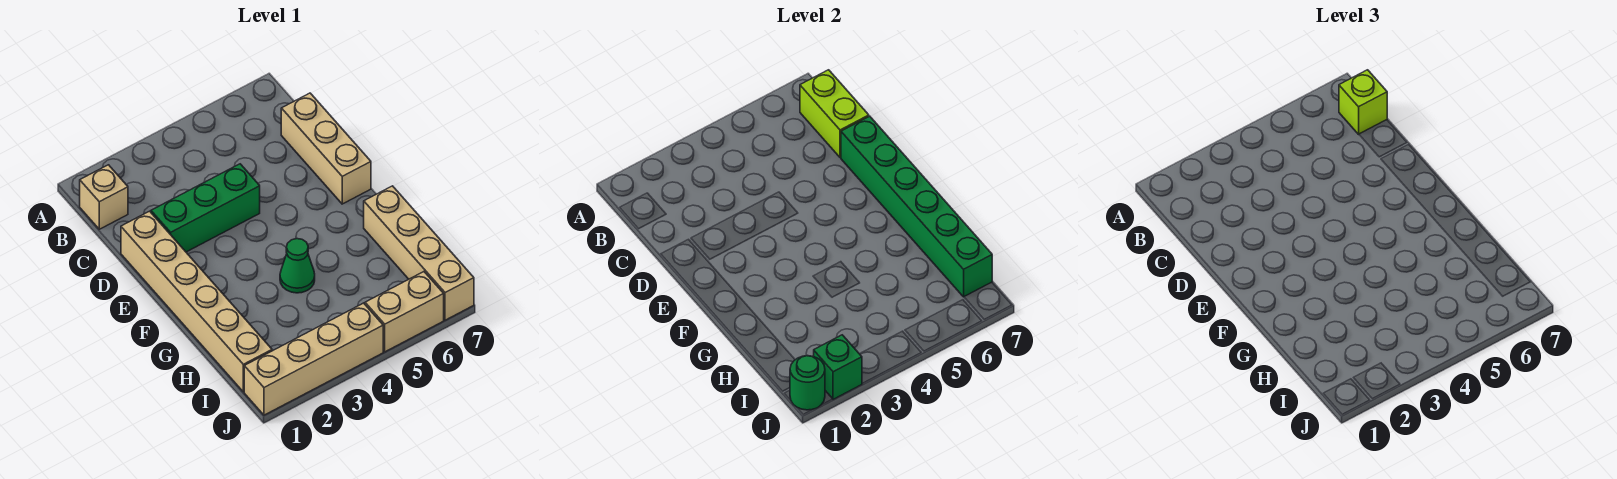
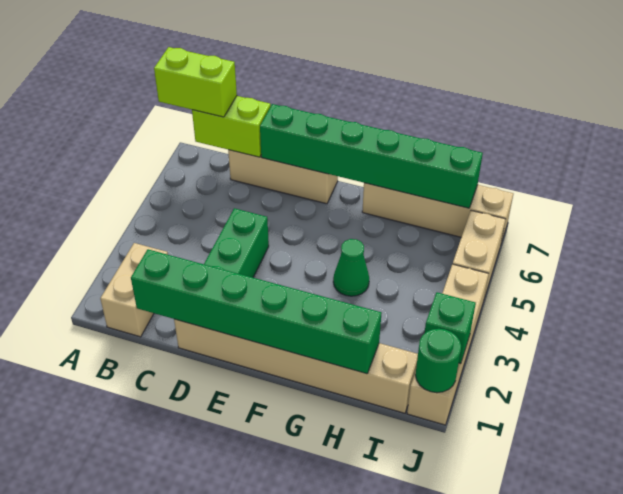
tan 1x1 brick [80,165,128,229] -> tan 1x2 brick [100,243,168,337]
lime 1x1 brick [1339,70,1387,134] -> lime 1x2 brick [154,47,237,117]
none -> green 1x6 brick [131,249,382,374]

